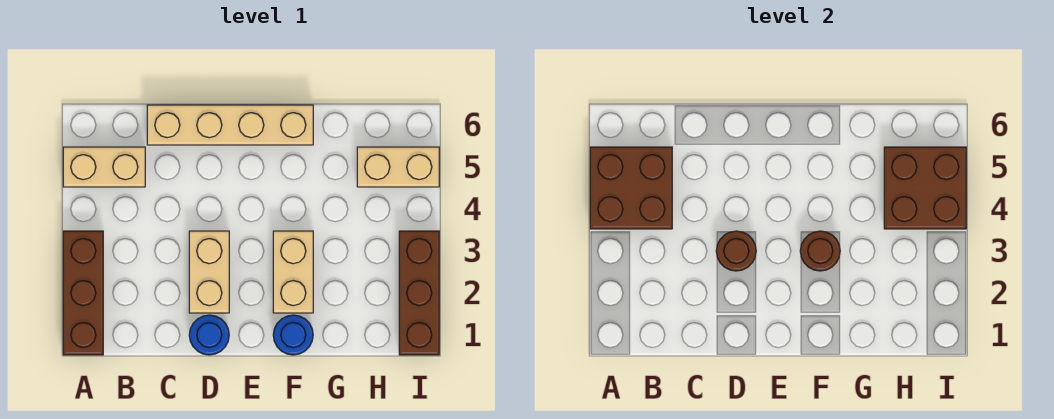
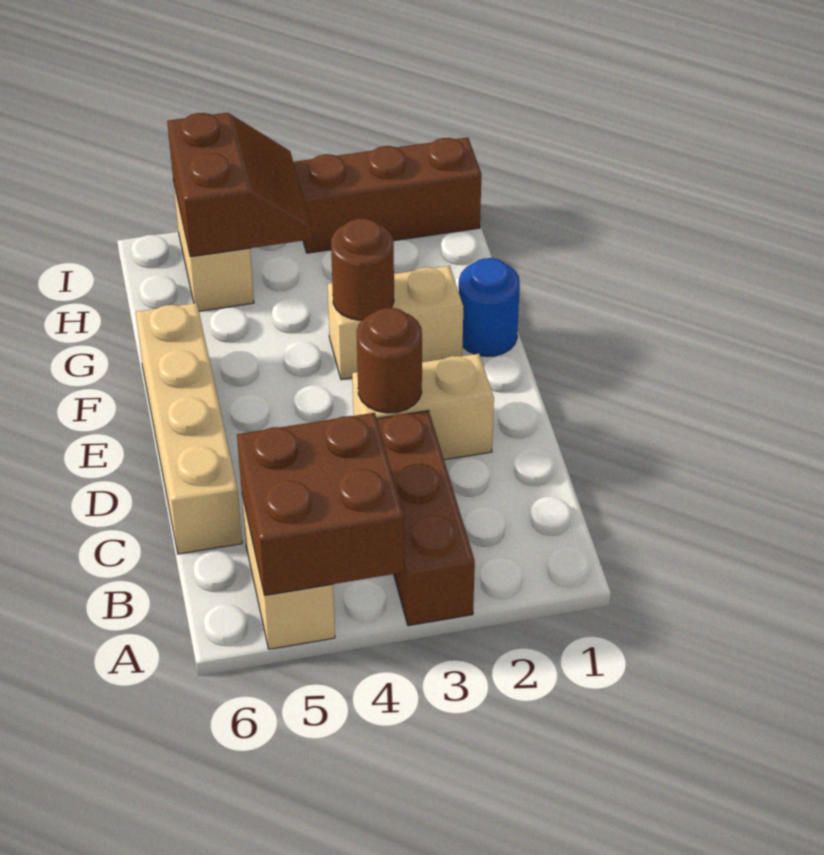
brown 1x3 brick [63,231,103,355] -> brown 1x3 brick turned to [377,411,475,626]
blue 1x1 round brick [189,315,229,355] -> none
brown 2x2 brick [884,147,966,229] -> brown 2x2 slope [167,113,312,257]

